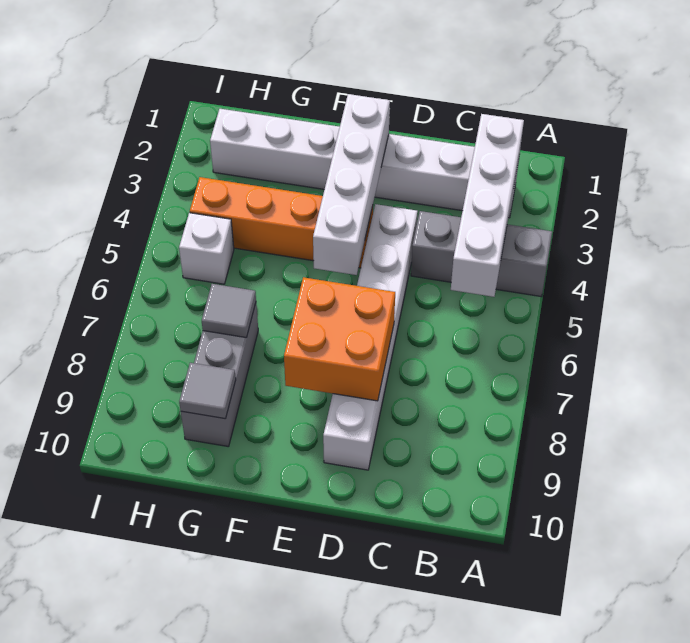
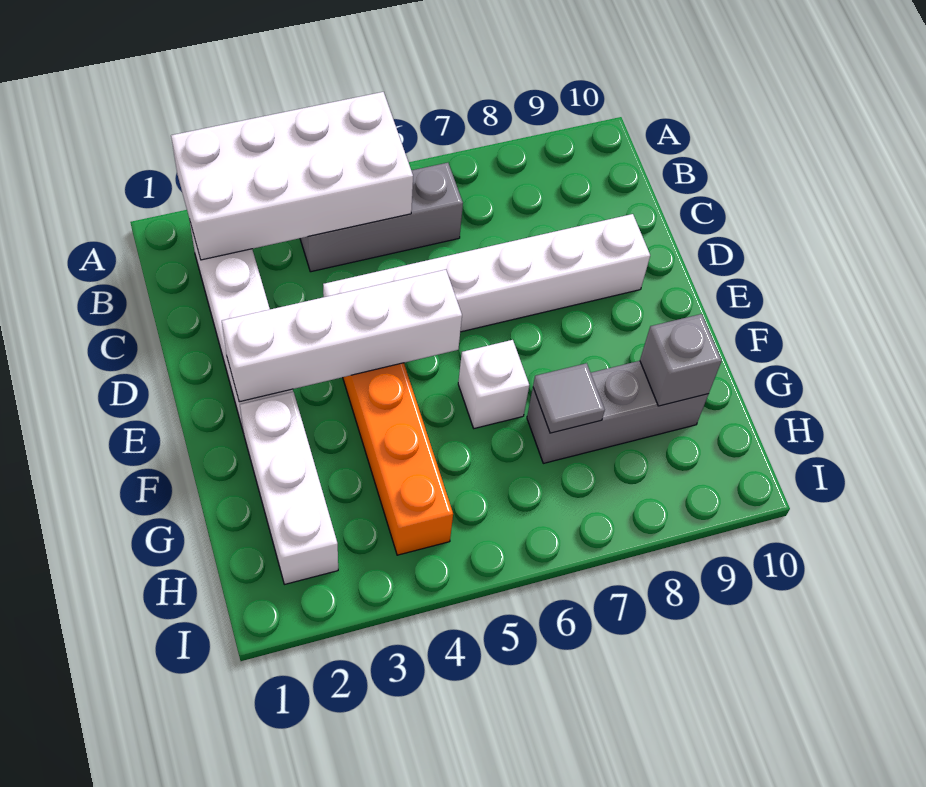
grey 1x3 brick [411,211,552,297] -> grey 1x3 brick turned to [300,163,463,272]
white 1x4 brick [451,114,524,297] -> white 2x4 brick [171,92,413,260]
orange 2x2 brick [284,277,395,401] -> none
grey 1x1 tile [179,363,236,419] -> grey 1x1 brick [640,314,722,406]
white 1x1 brick [179,213,234,284] -> white 1x1 brick moved to [458,340,529,428]

